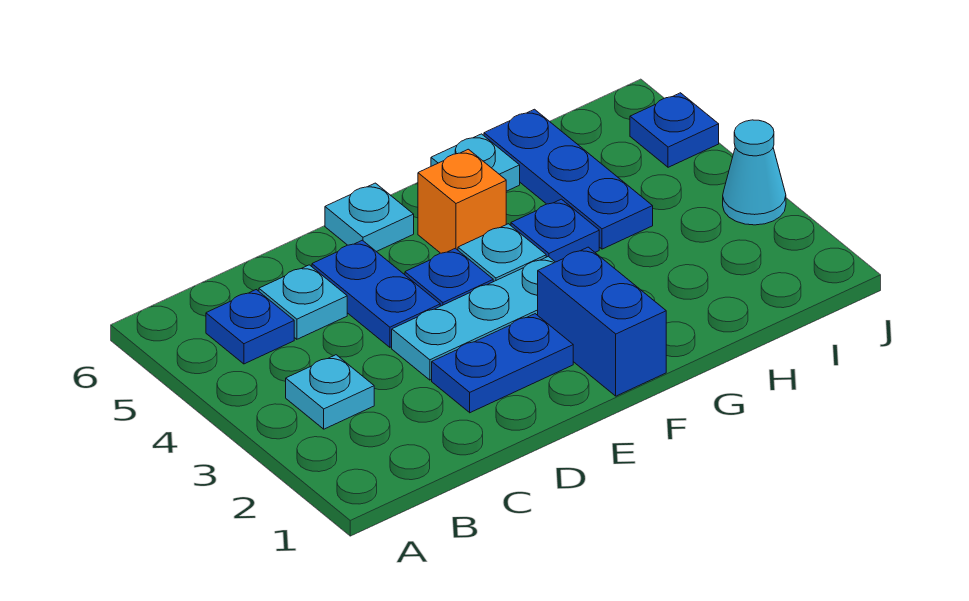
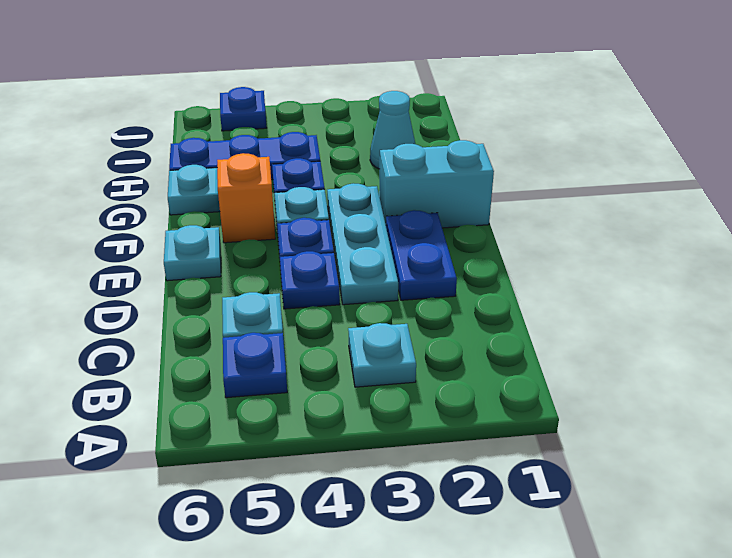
blue 1x2 plate [312,240,440,347] -> blue 1x1 plate [280,251,340,309]
blue 1x2 brick [538,247,666,396] -> cyan 1x2 brick [379,140,494,228]
cyan 1x1 cone [723,120,786,225] -> cyan 1x1 cone moved to [370,91,415,169]

